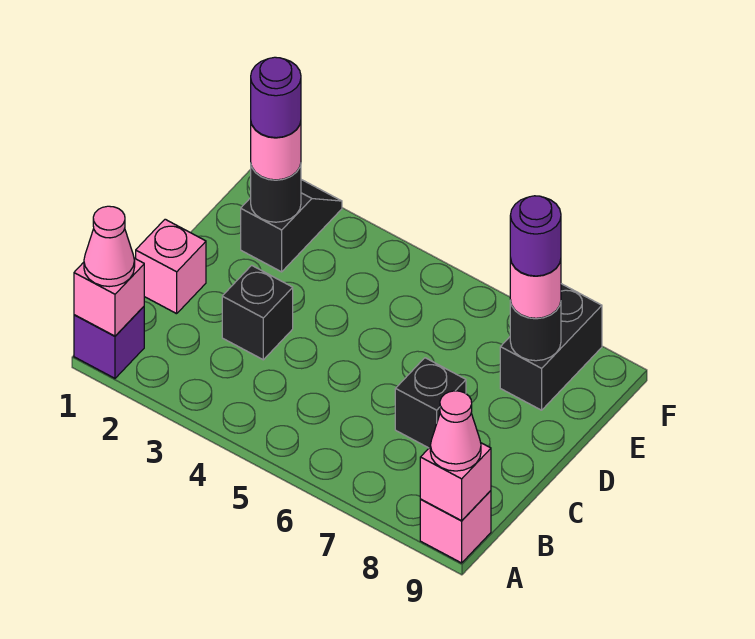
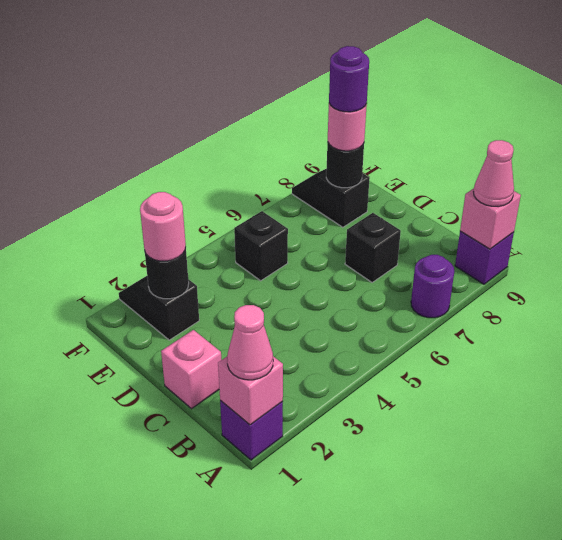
pink 1x1 brick [420,491,491,563] -> purple 1x1 brick [455,231,514,284]
black 1x1 brick [222,265,293,360] -> black 1x1 brick moved to [234,211,288,281]
purple 1x1 round brick [251,57,301,138] -> purple 1x1 round brick moved to [411,255,454,318]
black 1x2 brick [500,284,602,410] -> black 1x2 slope [292,169,370,227]

